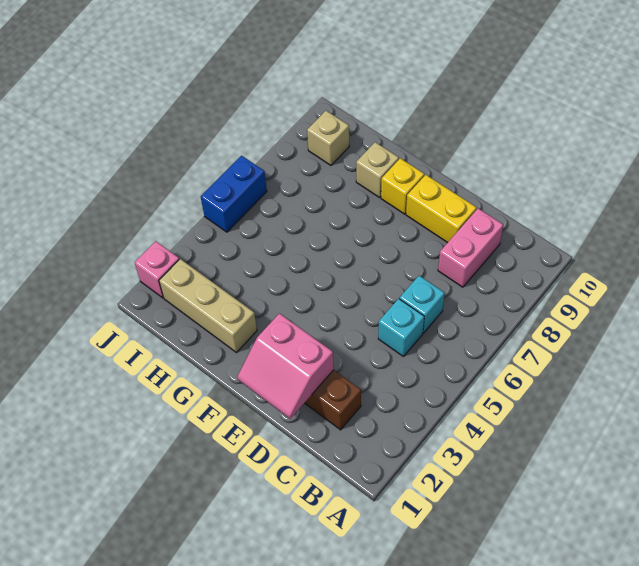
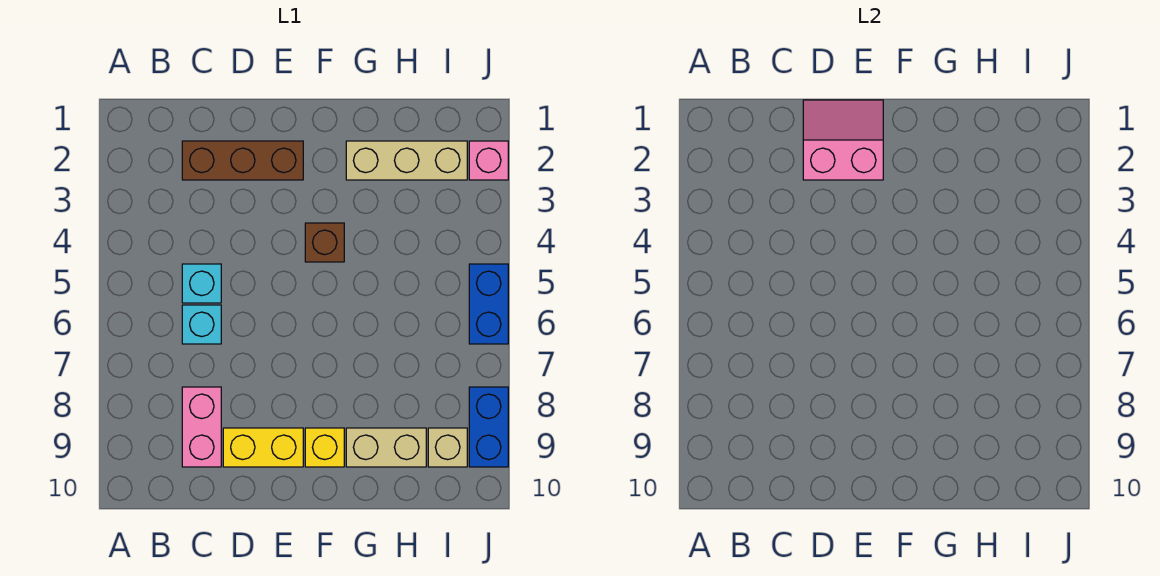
none -> brown 1x1 brick [305,223,344,262]
tan 1x1 brick [356,142,399,197] -> tan 1x2 brick [346,428,426,467]
none -> blue 1x2 brick [469,387,508,467]

